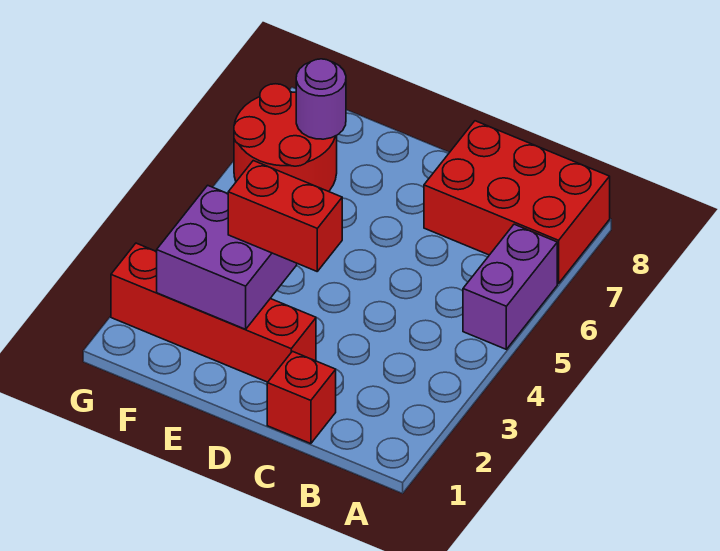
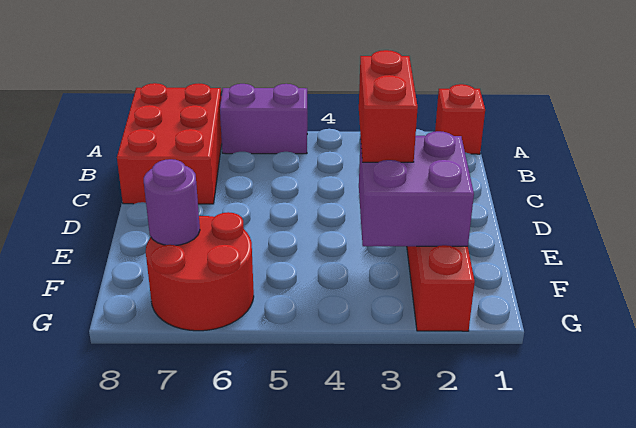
red 1x1 brick [267,351,336,444] -> red 1x1 brick moved to [435,84,485,154]

